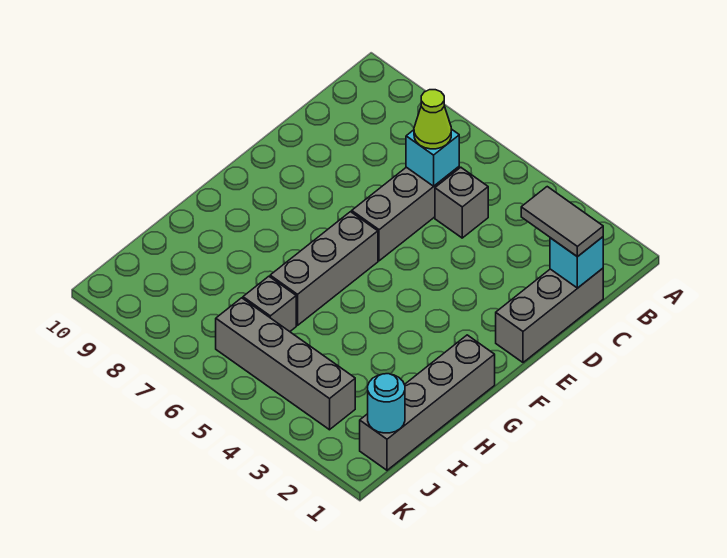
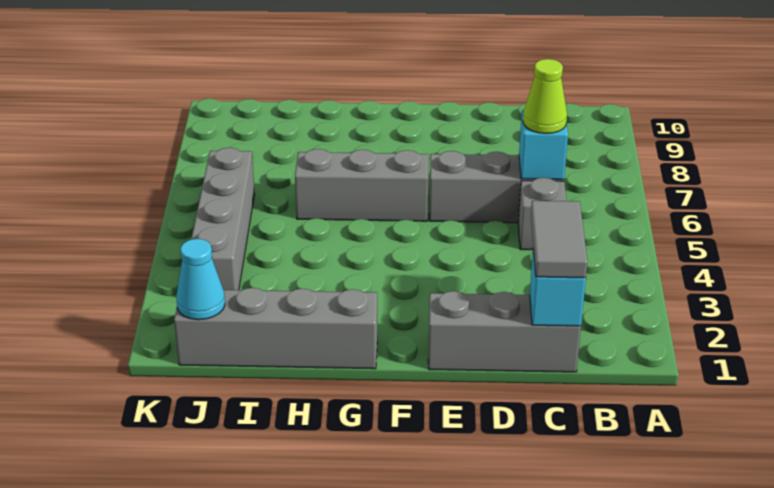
grey 1x1 brick [243,276,296,332] -> none
cyan 1x1 round brick [368,374,405,433] -> cyan 1x1 cone [176,239,225,320]

